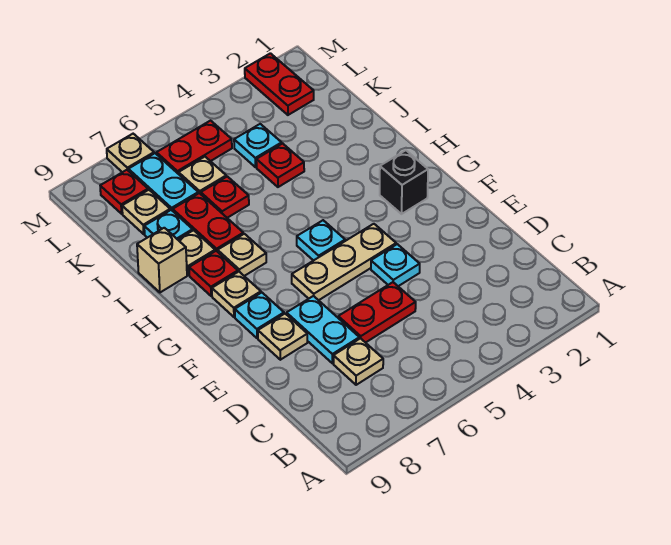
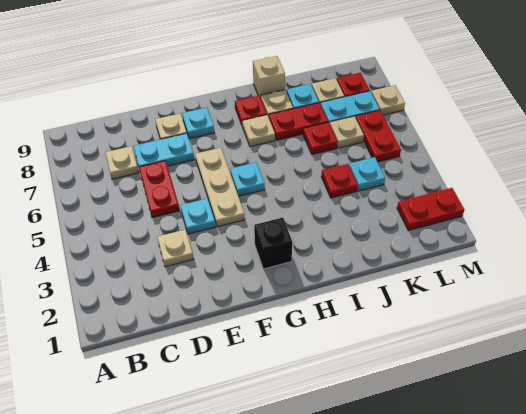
tan 1x1 plate [212,272,261,317] -> tan 1x1 plate moved to [157,230,193,267]

